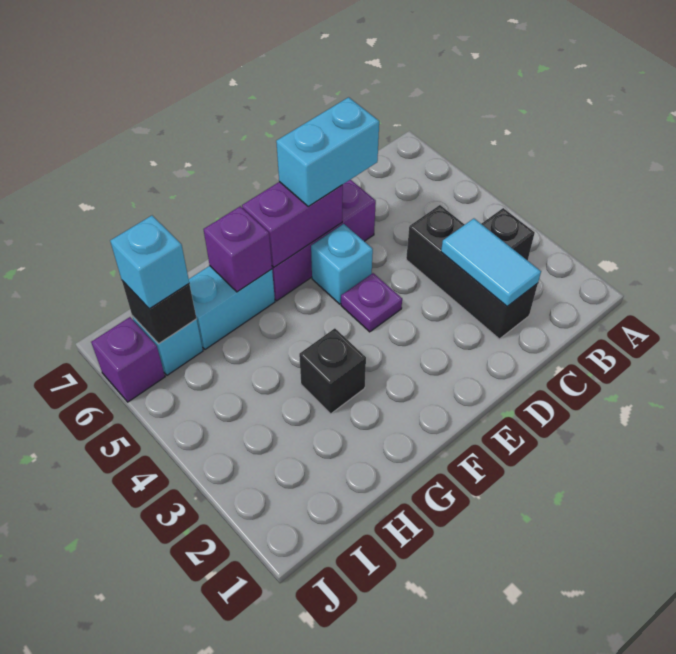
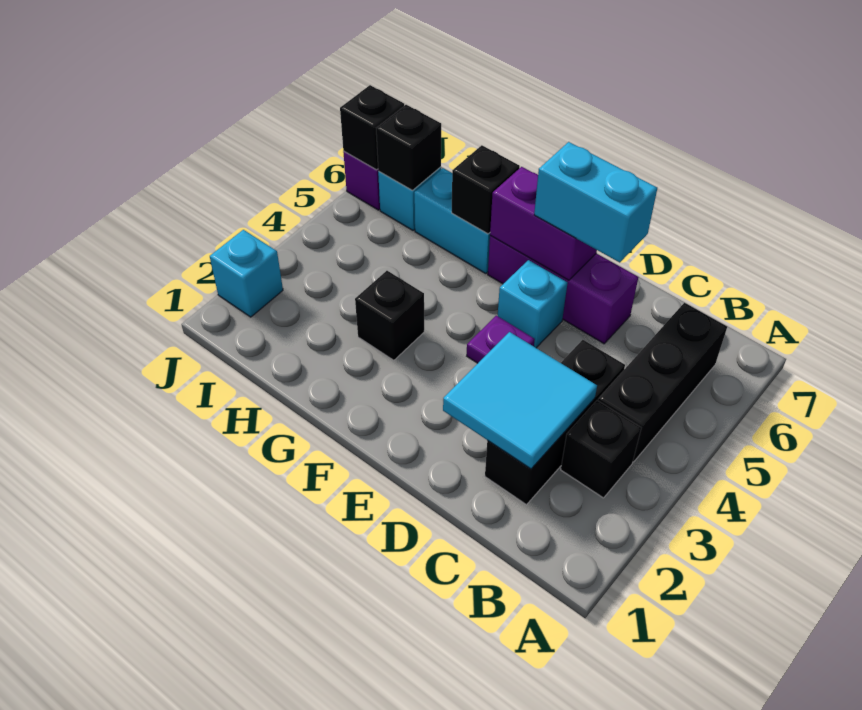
none -> black 1x3 brick [598,303,727,462]
cyan 1x2 tile [441,219,541,306] -> cyan 2x2 tile [443,332,597,469]
purple 1x1 brick [203,206,272,292] -> black 1x1 brick [452,145,520,234]
cyan 1x1 brick [110,216,189,309] -> cyan 1x1 brick moved to [210,230,283,317]
none -> black 1x1 brick [340,85,404,170]

